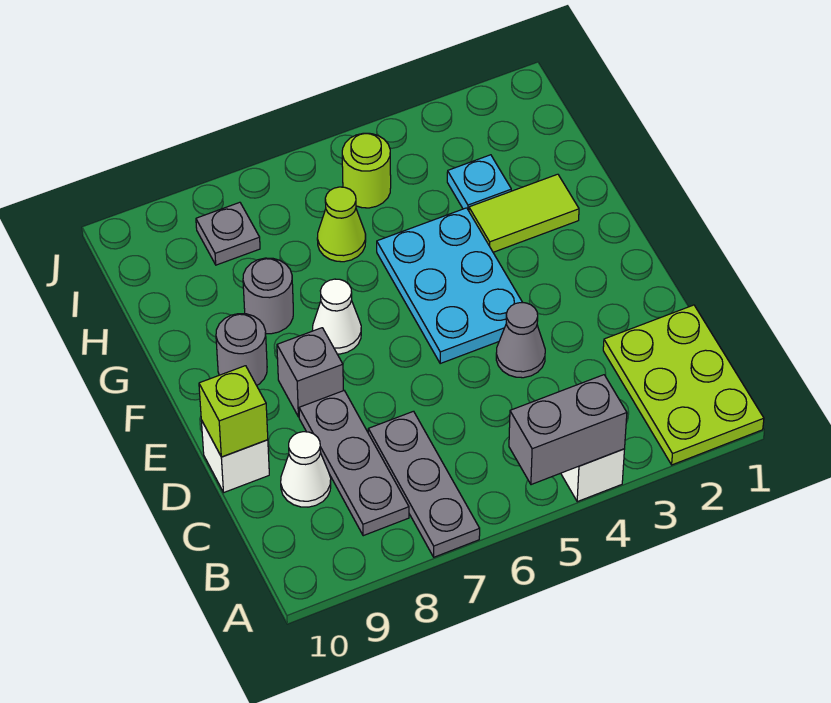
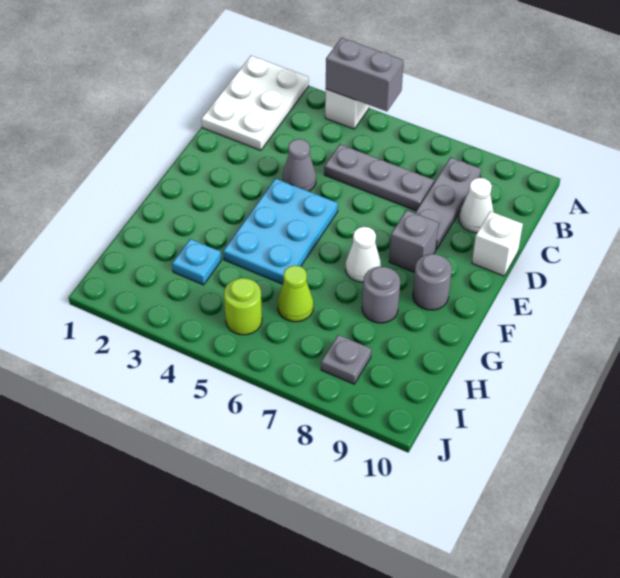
lime 2x3 plate [603,305,764,465] -> white 2x3 plate [201,56,309,150]
grey 1x3 plate [368,411,480,557] -> grey 1x3 plate turned to [324,144,434,211]
lime 1x1 brick [199,366,268,457] -> none
lime 1x2 tile [469,174,579,252] -> none

